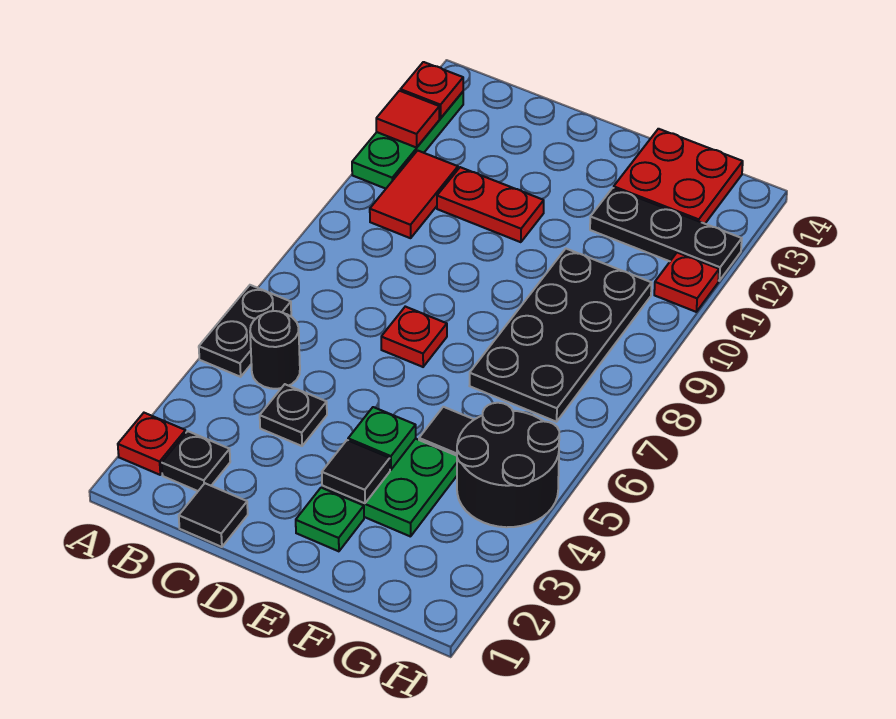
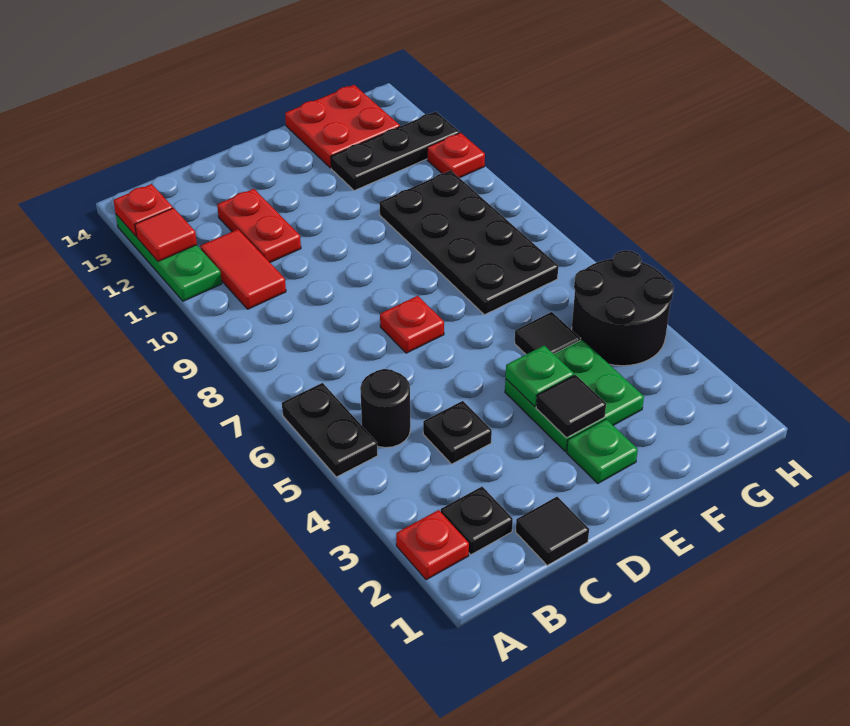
red 1x2 plate [437,167,544,242] -> red 1x2 plate turned to [217,189,301,262]

